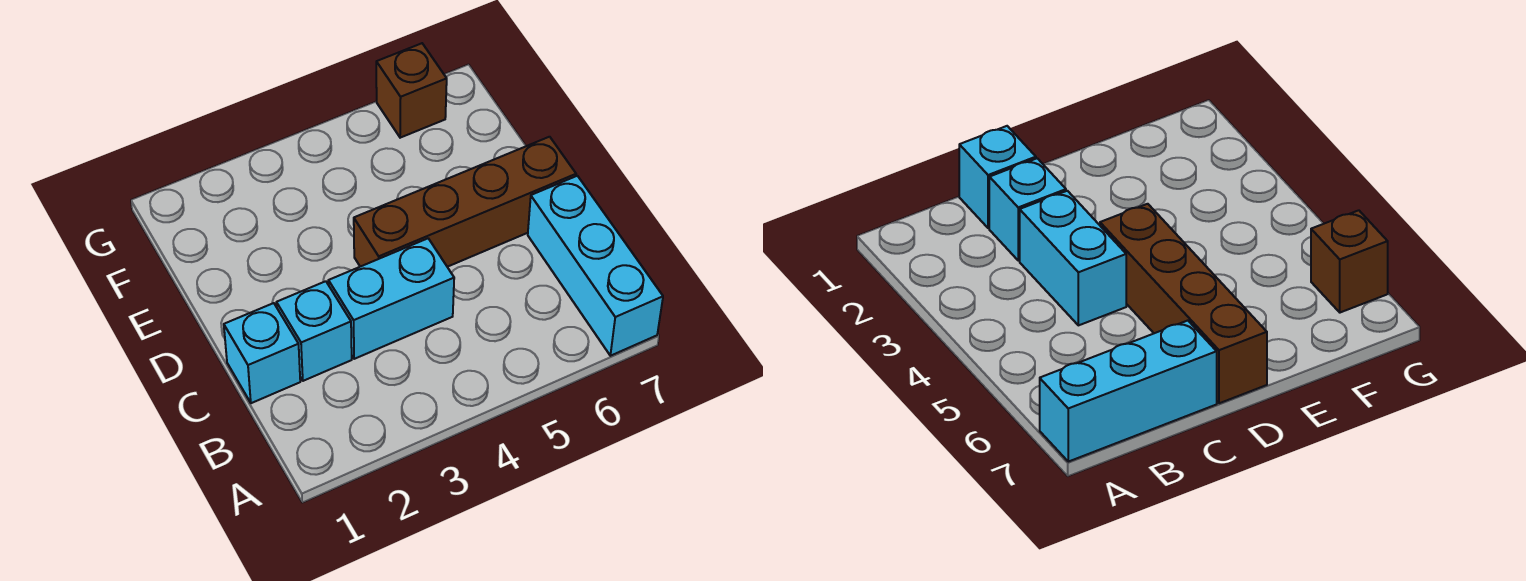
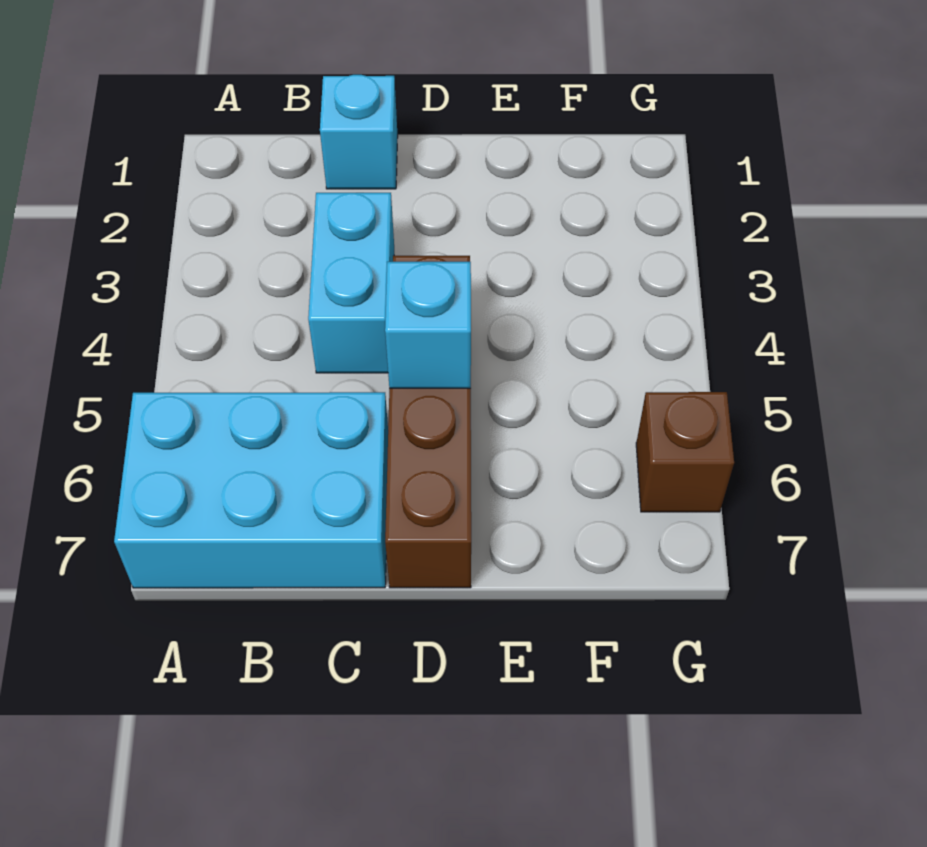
cyan 1x3 brick [528,176,663,356] -> cyan 2x3 brick [114,392,388,588]
cyan 1x1 brick [276,281,352,381] -> cyan 1x1 brick moved to [385,262,471,388]

